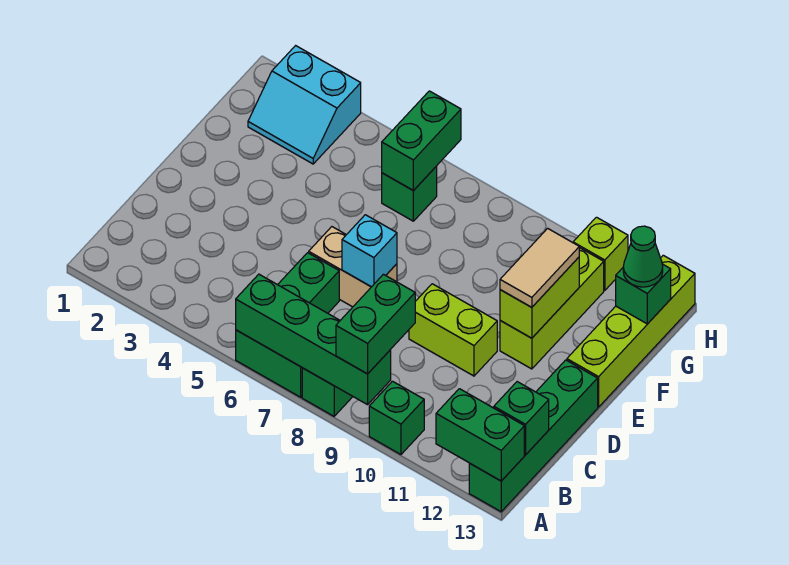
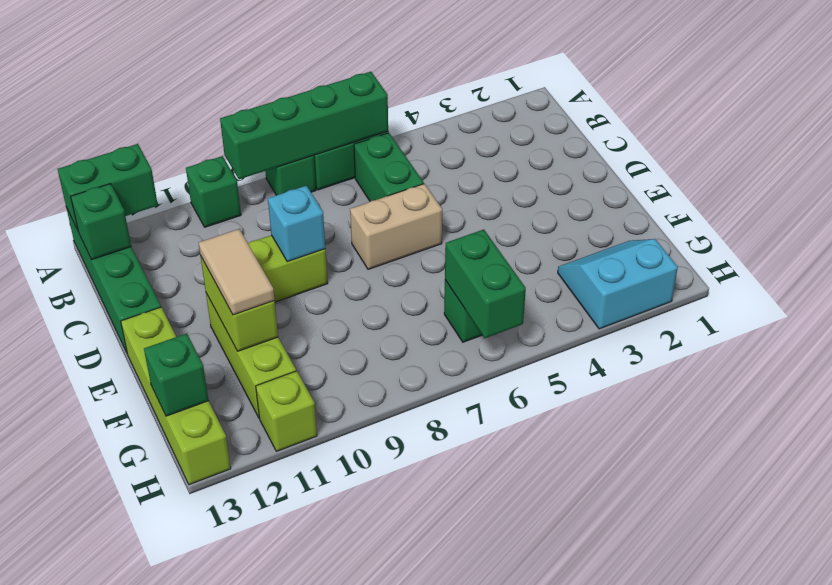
green 1x2 brick [336,274,415,374] -> none
cyan 1x1 brick [342,215,397,287] -> cyan 1x1 brick moved to [268,186,325,262]
green 1x1 cone [623,226,663,287] -> none

